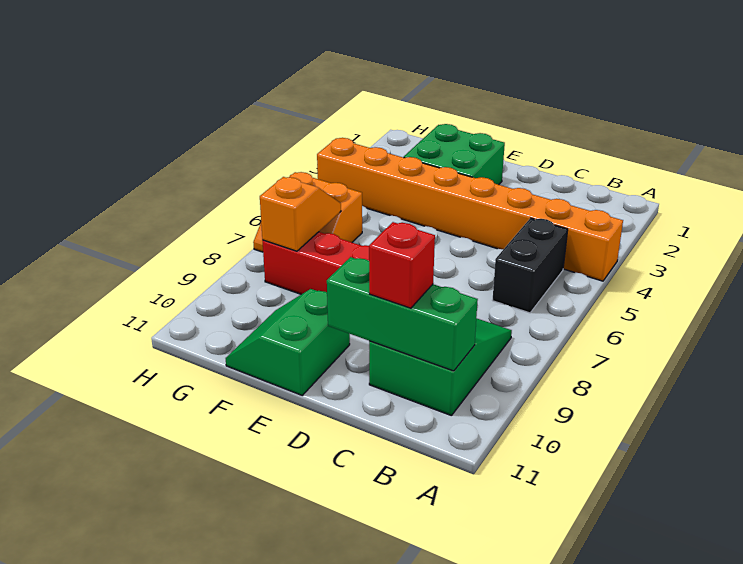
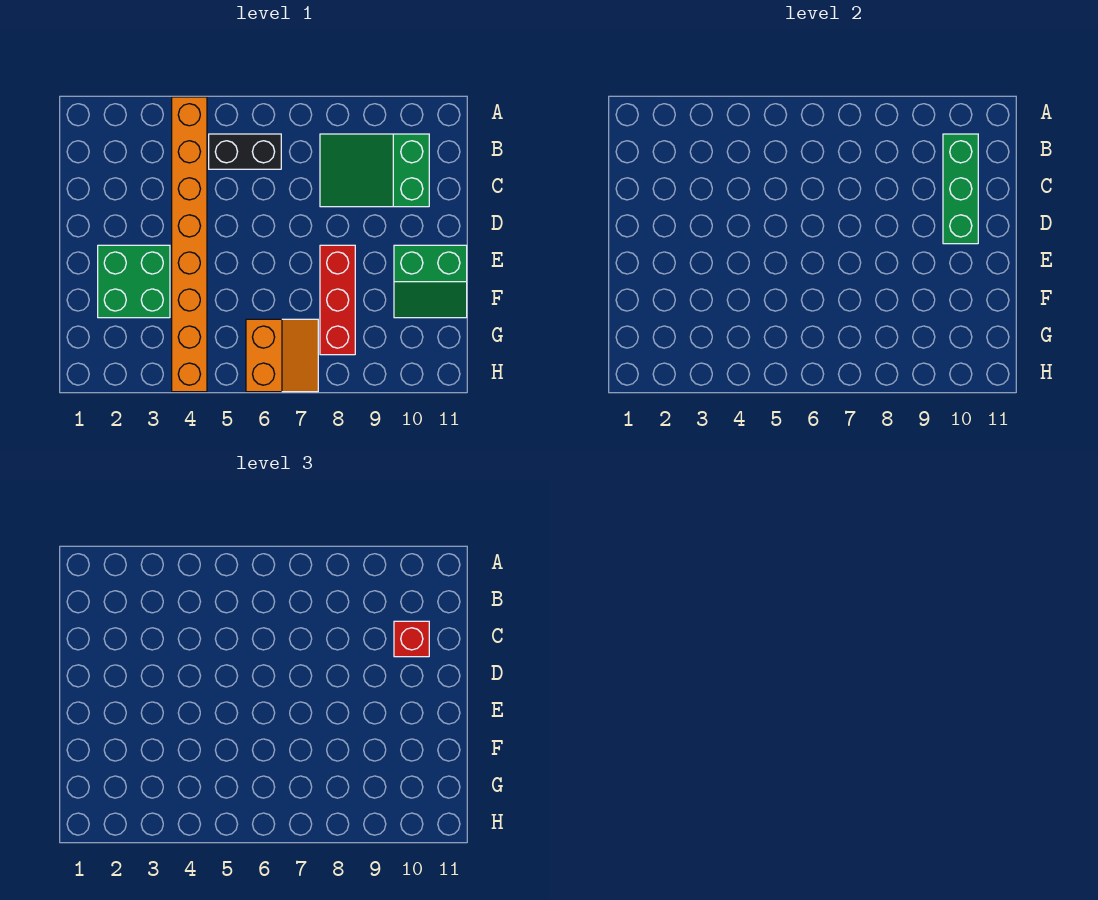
orange 1x2 slope [260,177,341,251] -> none

